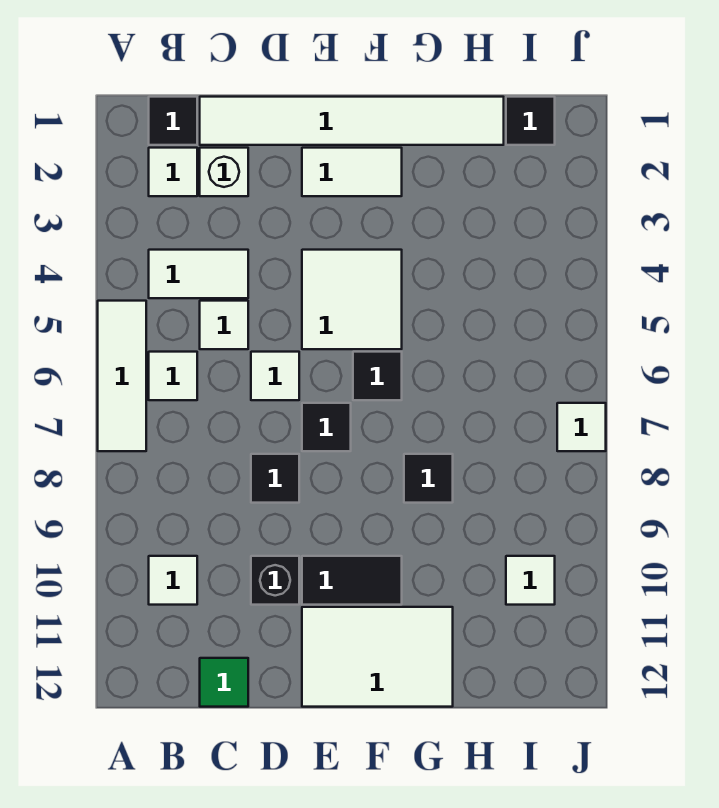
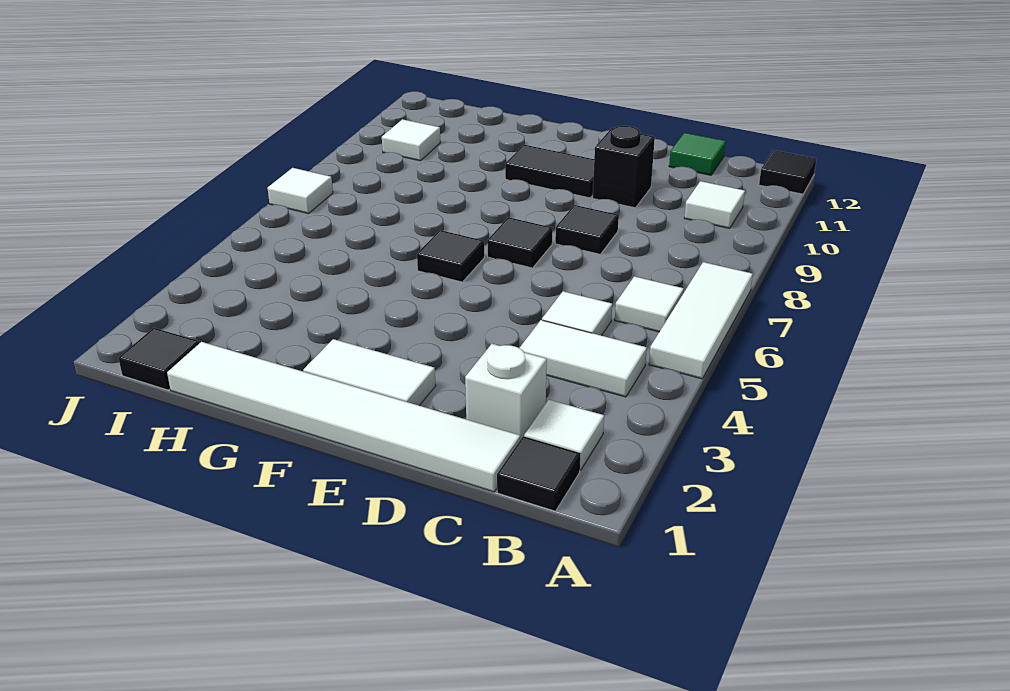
white 1x1 tile [251,352,299,400] -> none
white 2x2 tile [302,250,402,349] -> none
white 2x3 tile [302,607,453,707] -> none
black 1x1 tile [404,454,453,503] -> black 1x1 tile moved to [759,150,816,194]

